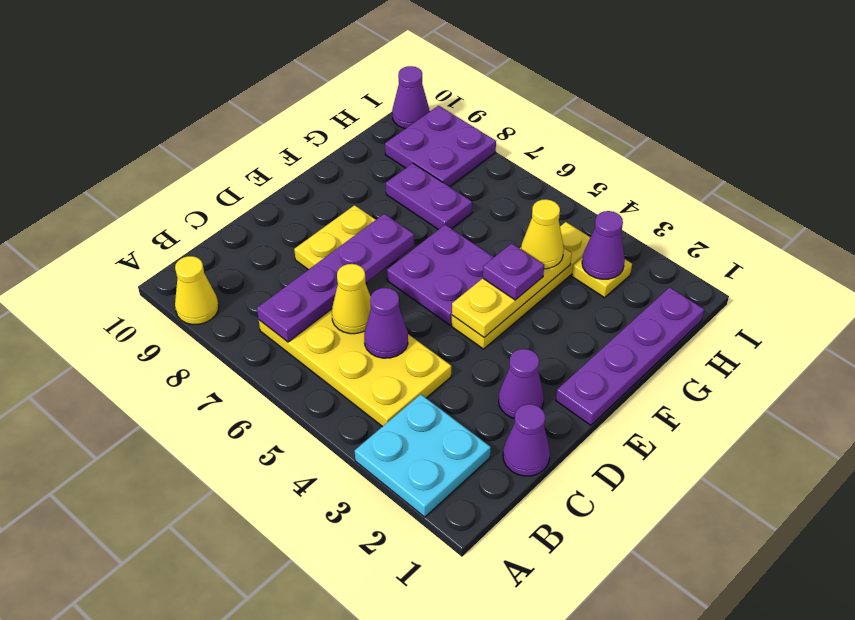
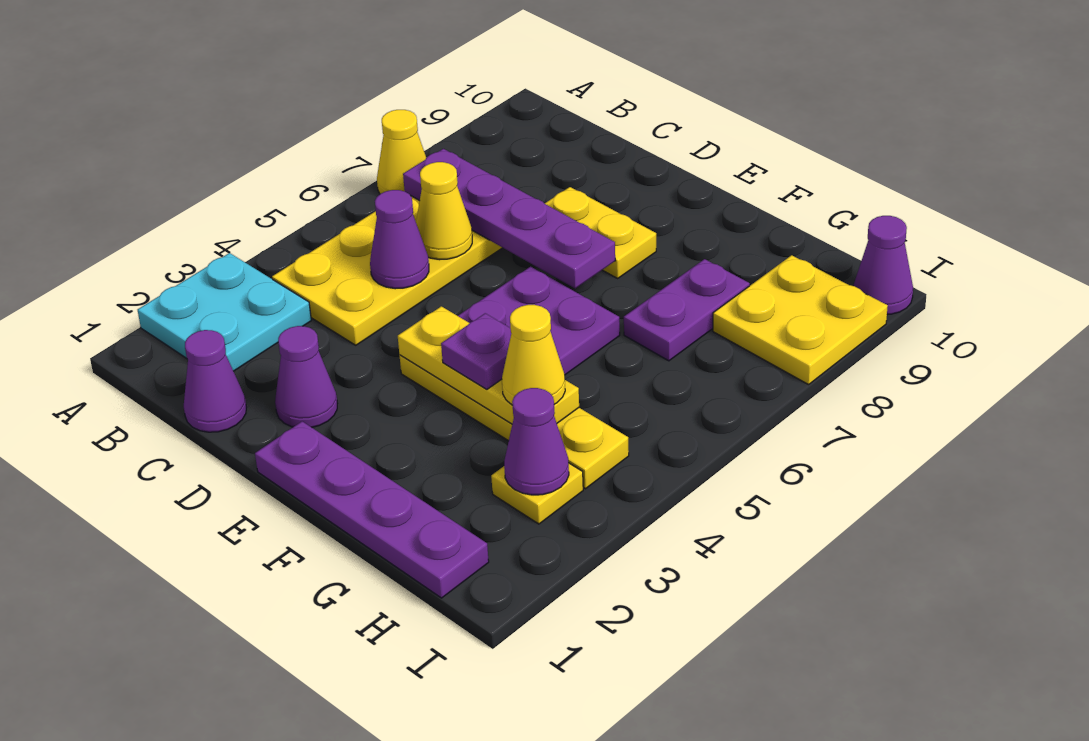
yellow 1x1 cone [175,256,219,325] -> yellow 1x1 cone moved to [377,110,426,194]
purple 2x2 plate [385,106,496,187] -> yellow 2x2 plate [713,255,888,385]

